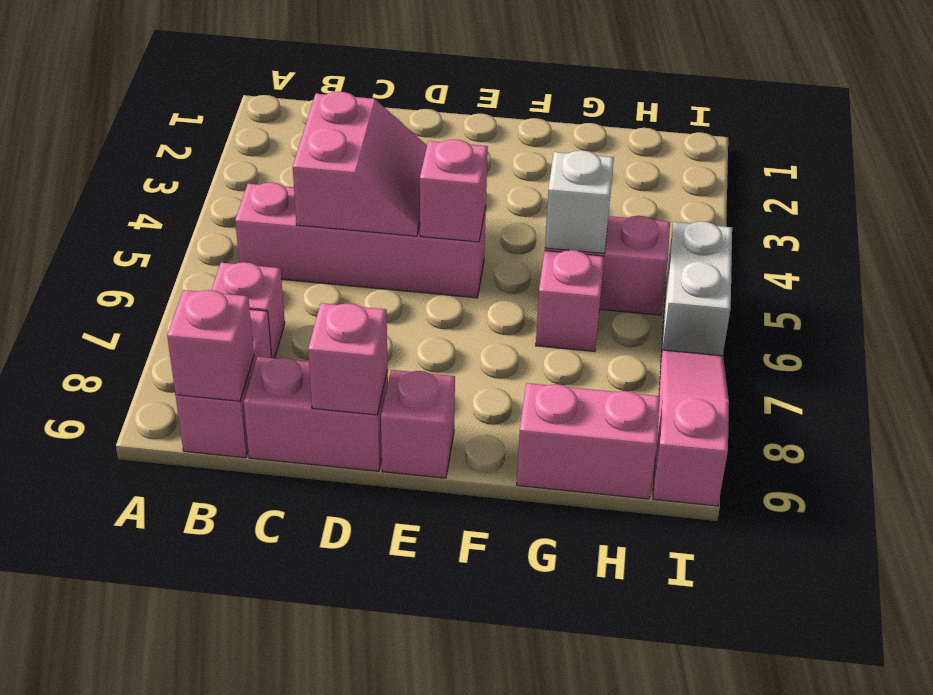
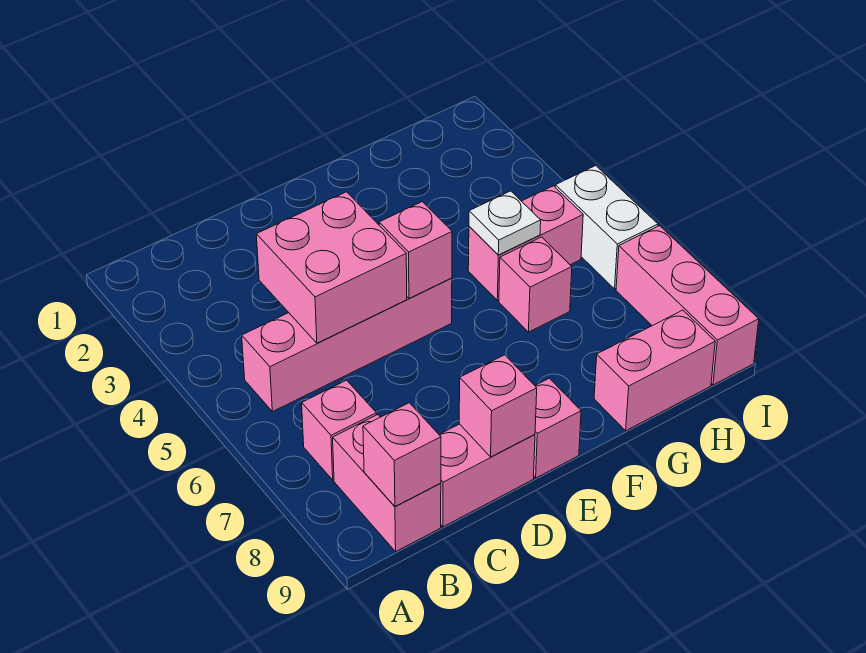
pink 2x2 slope [293,92,427,236] -> pink 2x2 brick [256,192,407,343]
white 1x1 brick [545,150,614,253] -> white 1x1 plate [469,191,541,255]
pink 1x3 slope [653,350,729,506] -> pink 1x3 brick [616,226,759,385]

